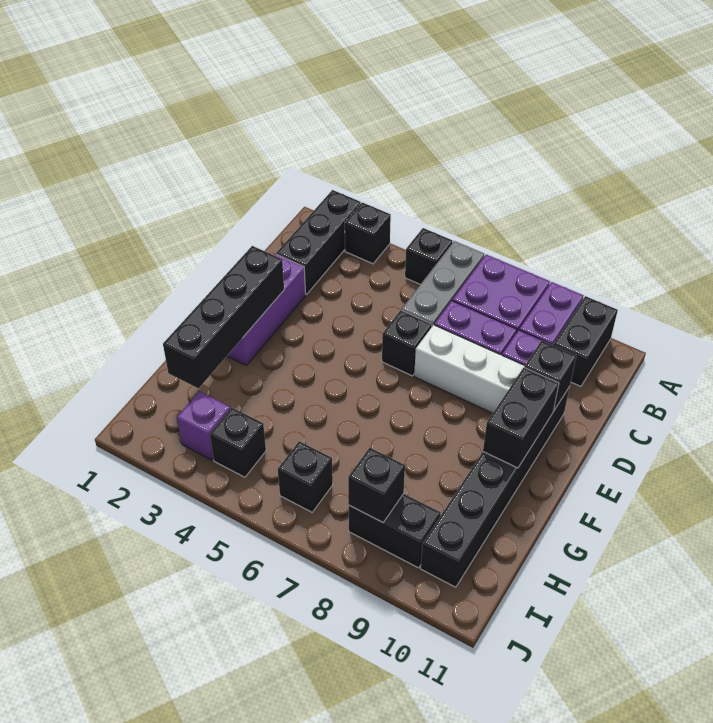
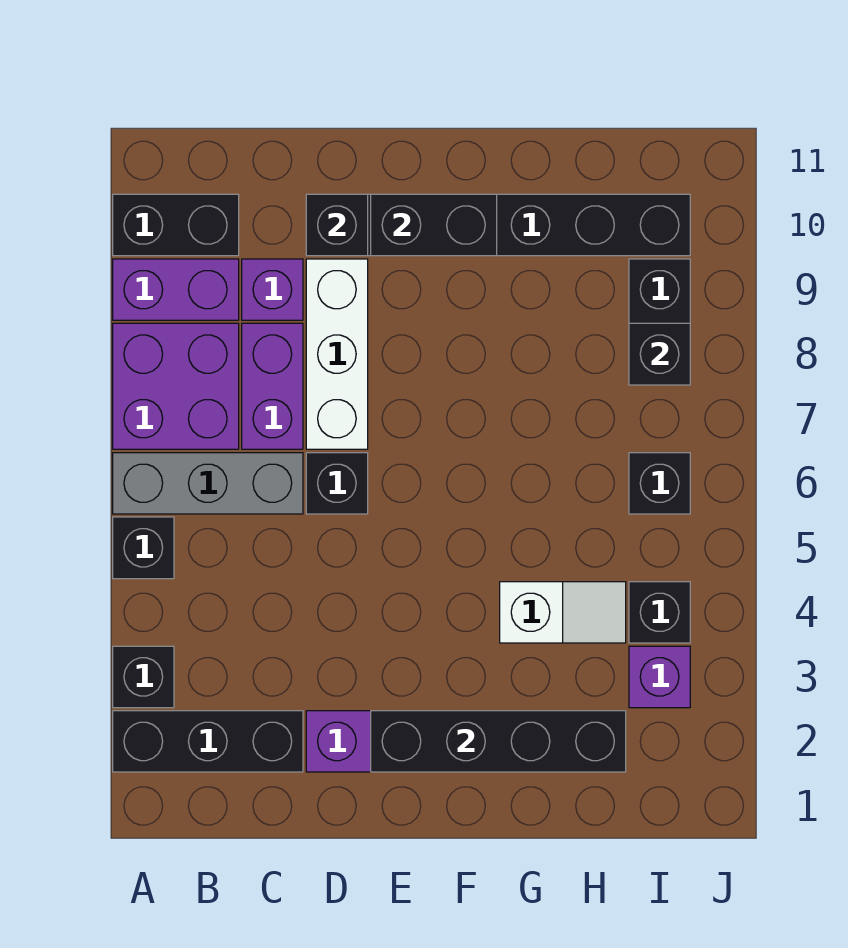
none -> white 1x2 slope [500,582,626,643]

